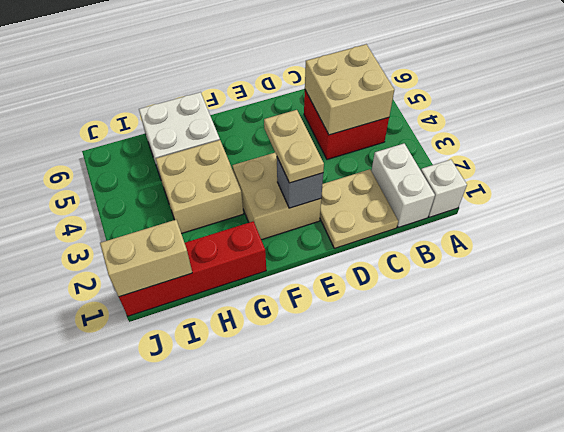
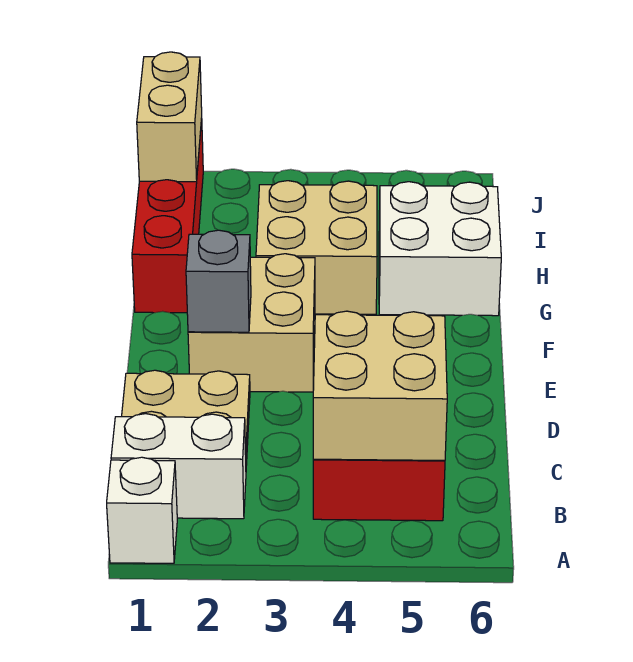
tan 1x2 plate [264,110,324,183] -> none

